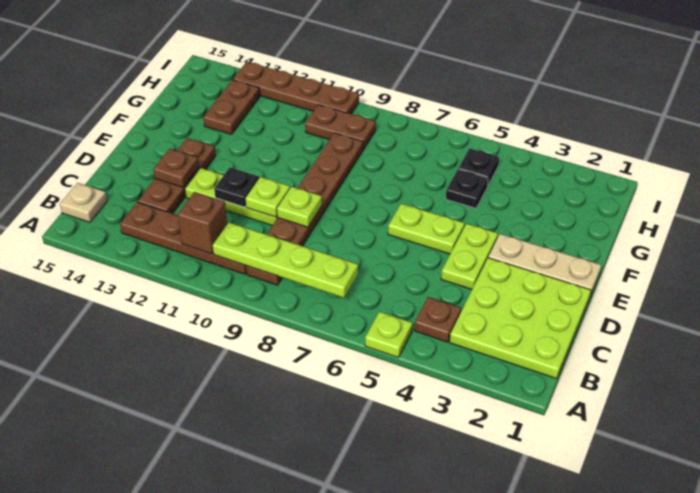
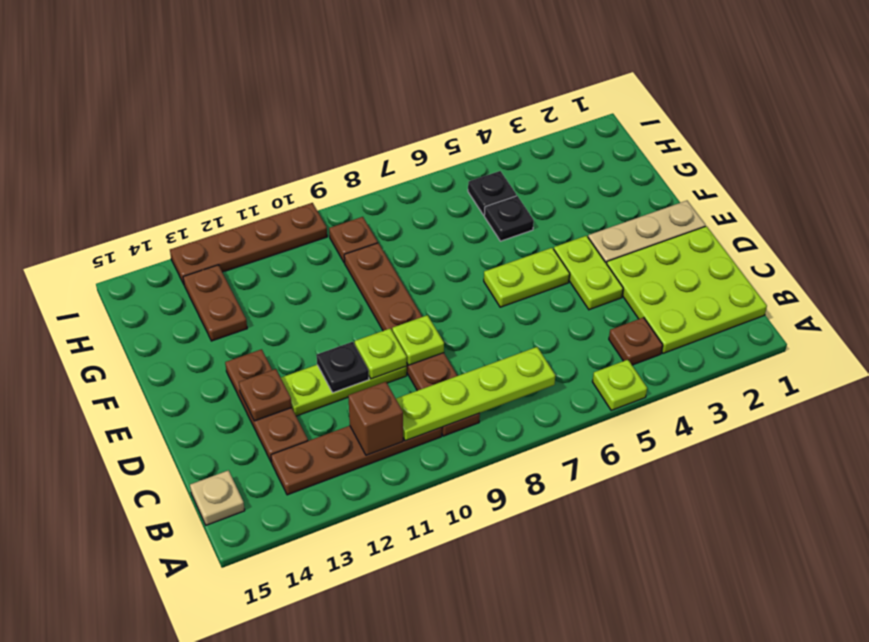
brown 1x2 plate [305,105,376,150] -> brown 1x1 plate [329,217,378,263]

